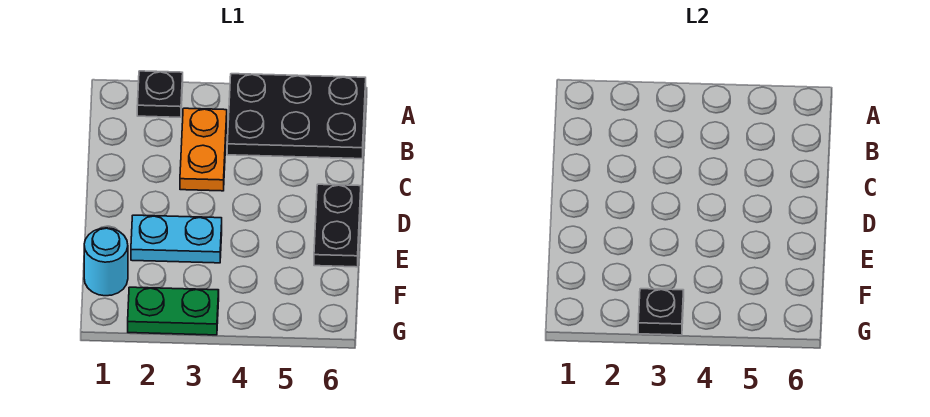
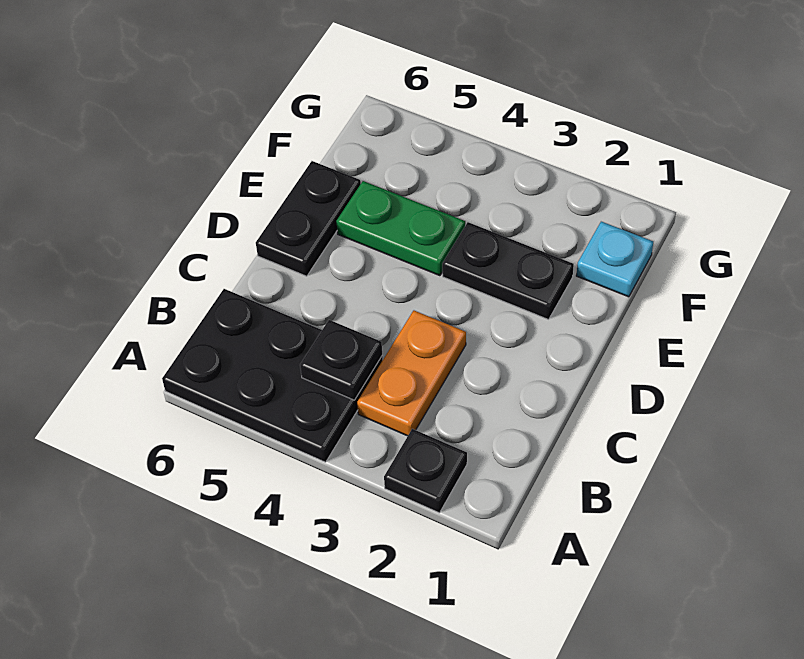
cyan 1x2 plate [131,215,222,263] -> black 1x2 plate [442,222,574,319]
cyan 1x1 round brick [84,228,128,296] -> cyan 1x1 plate [576,222,653,297]
green 1x2 plate [128,287,219,335] -> green 1x2 plate moved to [336,181,465,276]
black 1x1 plate [638,289,684,335] -> black 1x1 plate moved to [300,320,382,400]

